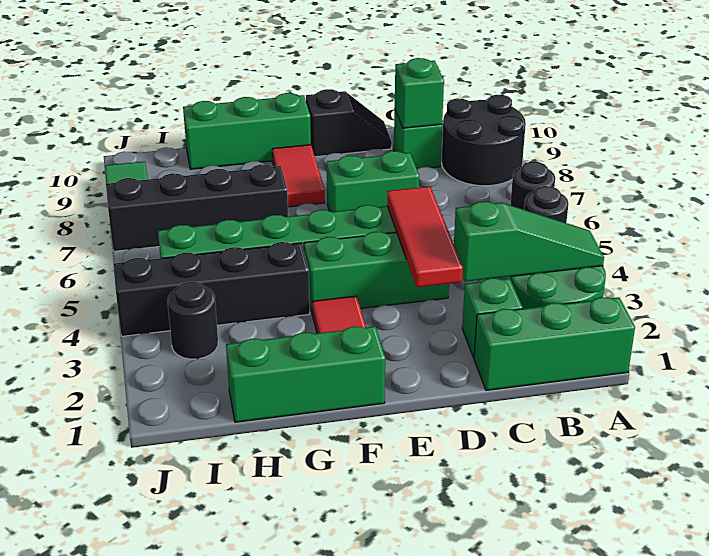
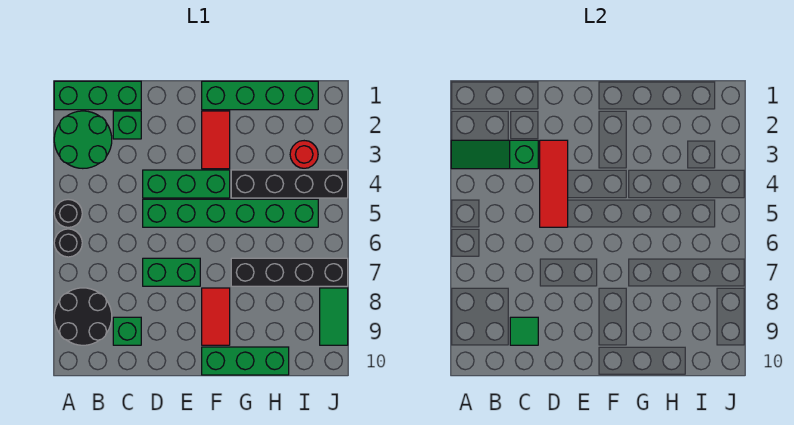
green 1x1 brick [395,58,444,128] -> green 1x1 tile [510,317,538,345]
black 1x2 slope [306,89,392,157] -> none
green 1x3 brick [226,326,385,422] -> green 1x4 brick [202,81,318,110]
black 1x1 round brick [167,282,218,359] -> red 1x1 round brick [290,141,318,168]

